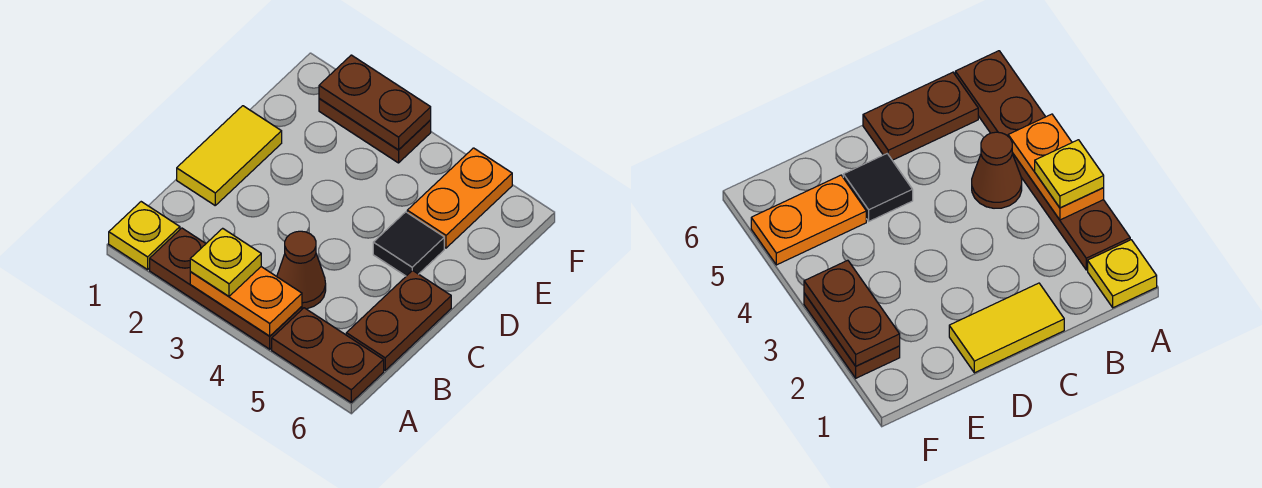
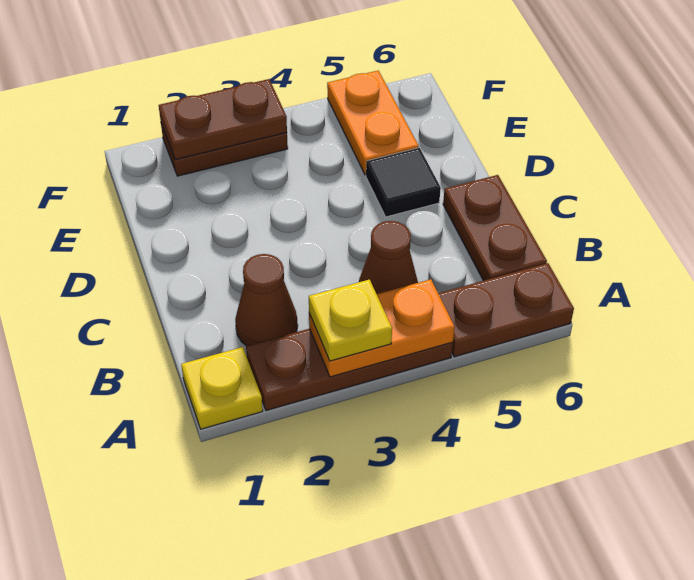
none -> brown 1x1 cone [235,254,298,346]
yellow 1x2 tile [177,106,282,205] -> none

